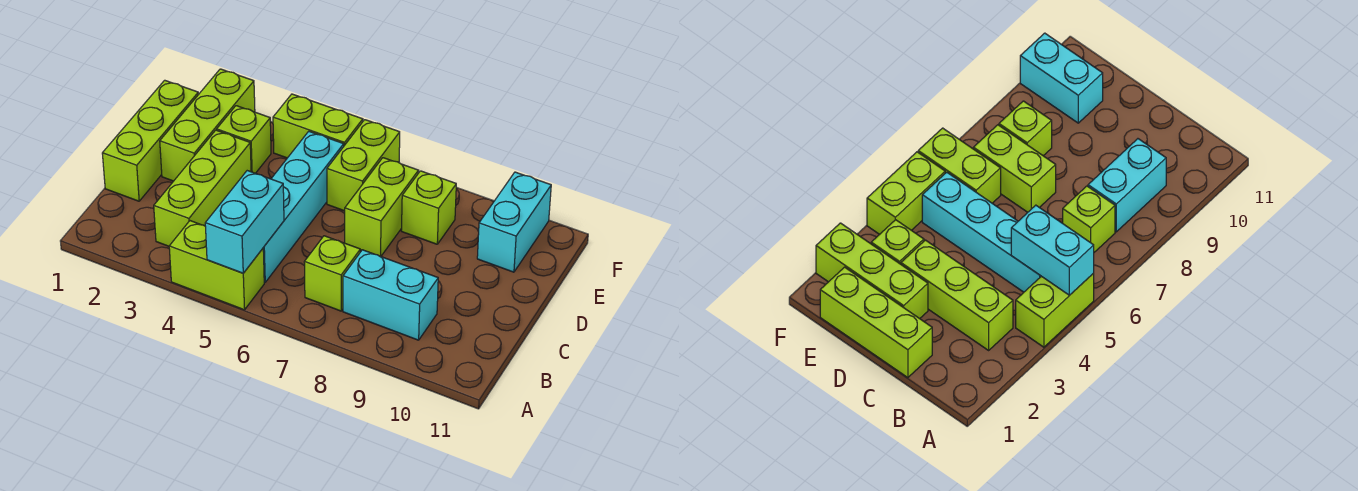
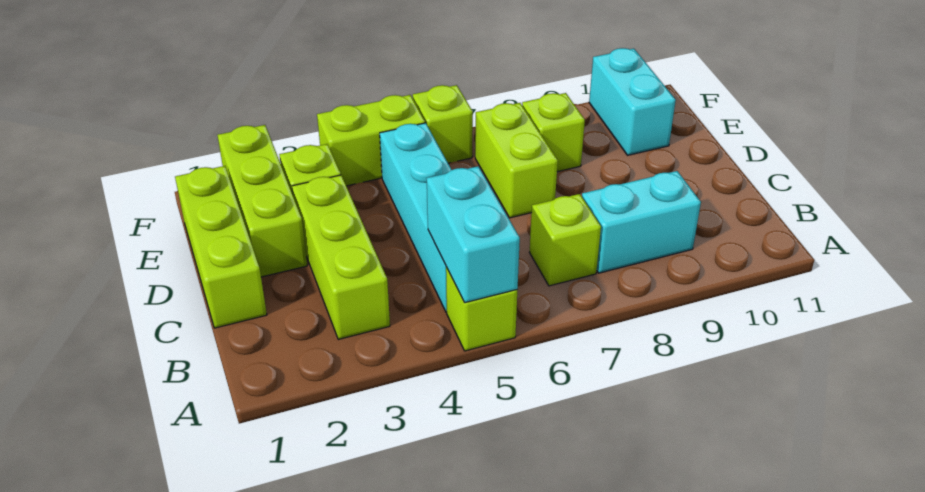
lime 1x2 brick [169,221,264,310] -> lime 1x1 brick [446,267,517,351]
lime 1x2 brick [327,120,400,211] -> lime 1x1 brick [413,85,473,163]

